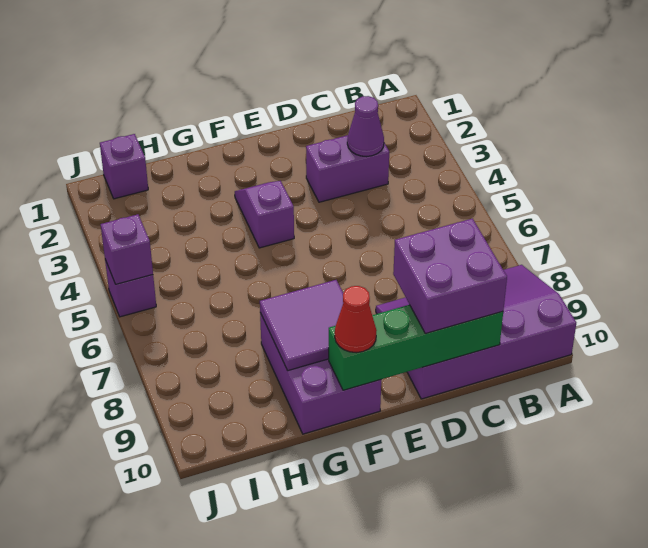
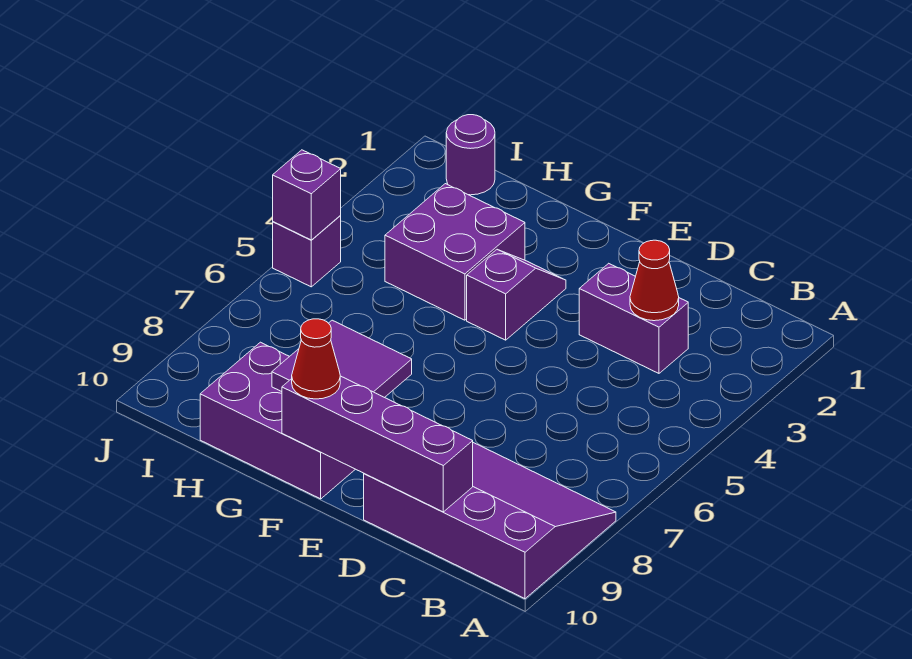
purple 1x1 cone [347,96,384,157] -> red 1x1 cone [630,240,679,321]
purple 2x2 brick [393,219,507,334] -> purple 2x2 brick moved to [385,184,525,320]
green 1x4 brick [329,305,503,390] -> purple 1x4 brick [282,376,473,512]
purple 2x3 brick [260,313,381,434] -> purple 2x3 brick turned to [200,342,355,499]
purple 1x1 brick [100,134,148,199] -> purple 1x1 round brick [446,115,495,195]

